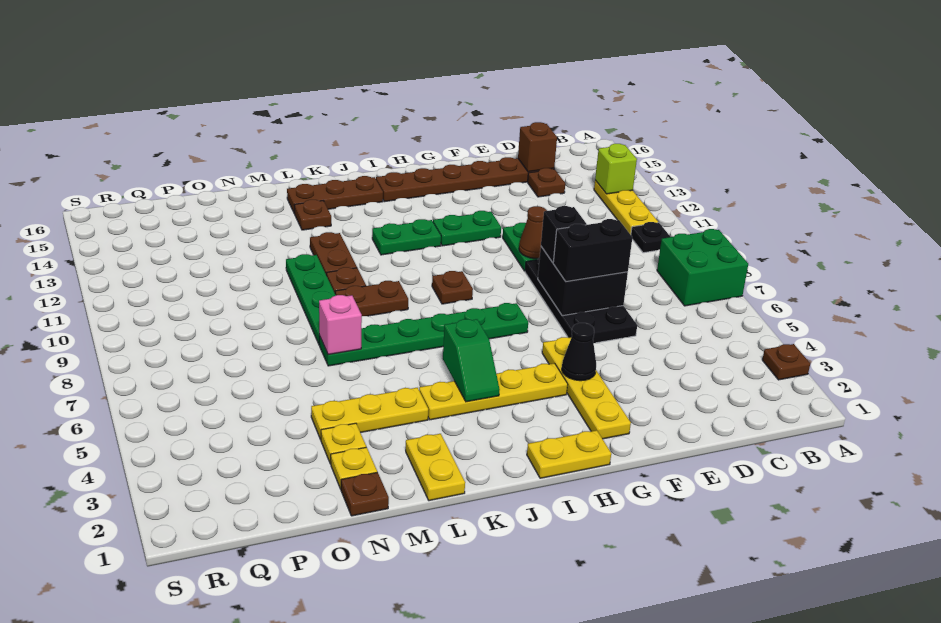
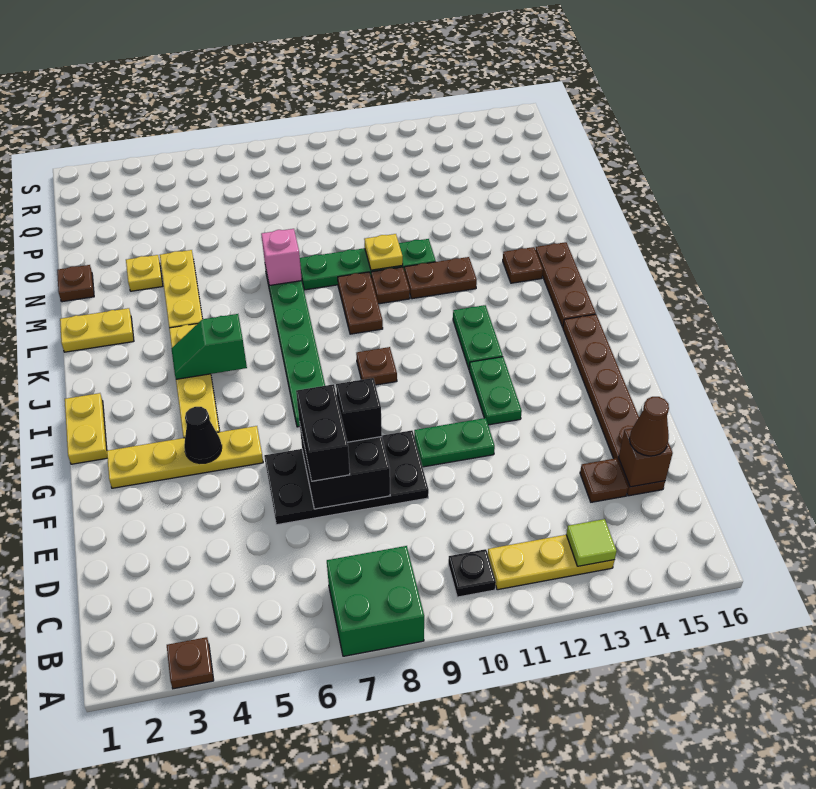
lime 1x1 brick [595,144,637,194] -> lime 1x1 tile [566,519,617,566]
brown 1x1 cone [519,206,547,258] -> brown 1x1 cone moved to [629,397,669,456]
yellow 1x1 plate [331,447,377,489] -> yellow 1x1 plate moved to [364,234,403,270]

